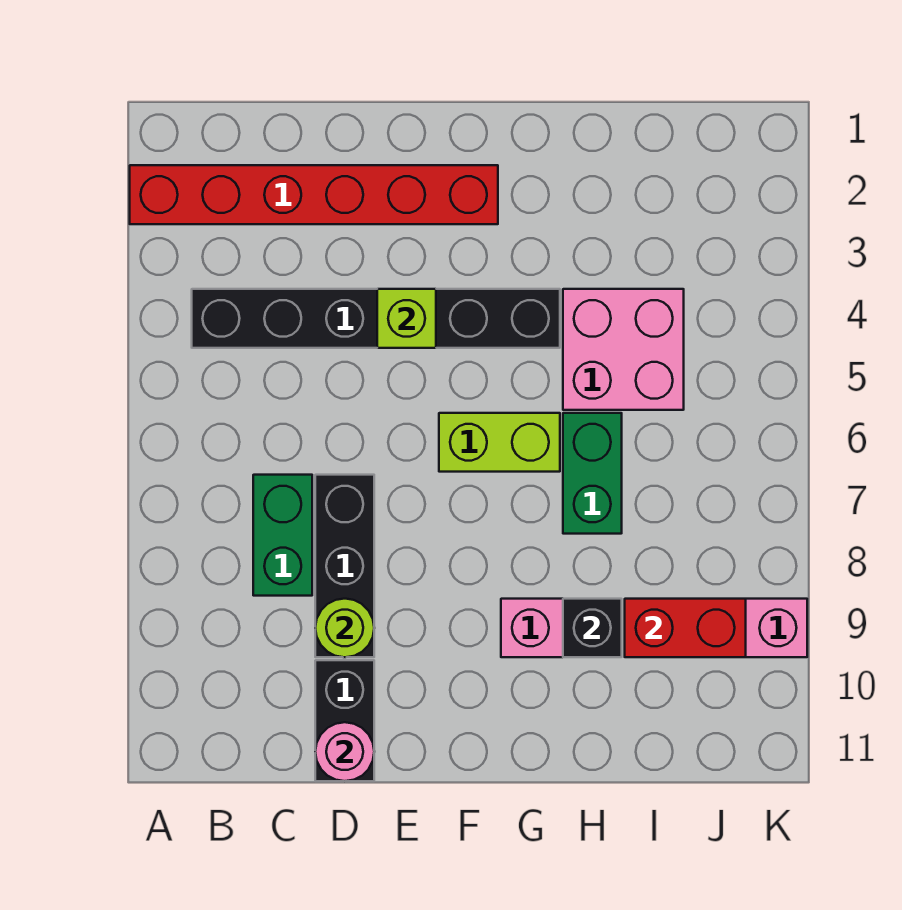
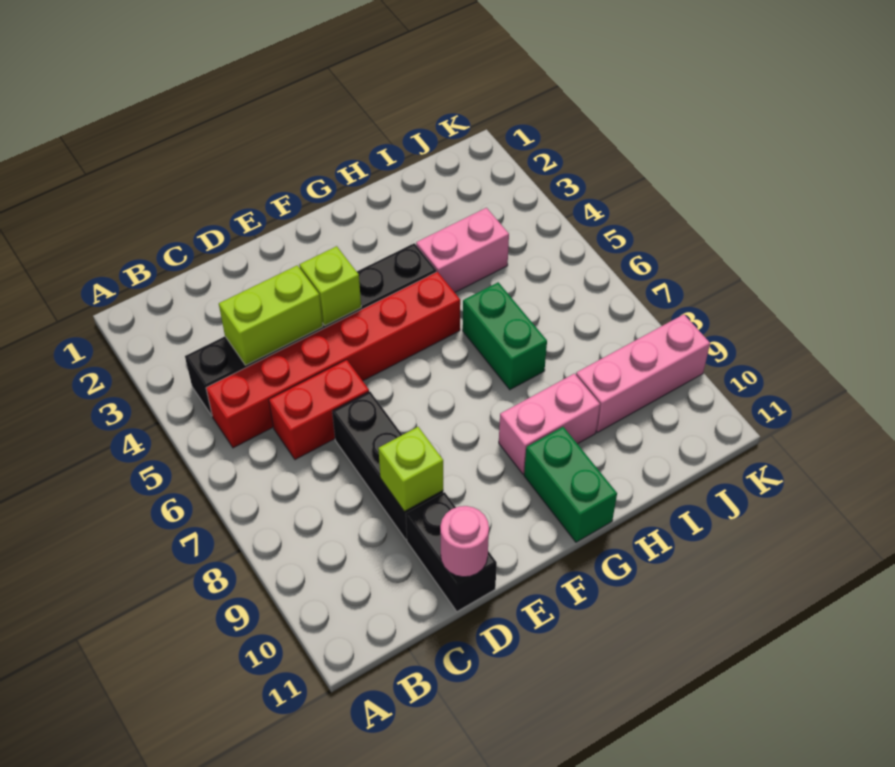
red 1x6 brick [130,165,498,224] -> red 1x6 brick moved to [206,272,460,448]
green 1x2 brick [253,475,312,596] -> green 1x2 brick moved to [524,427,617,542]
lime 1x1 round brick [315,599,374,657] -> lime 1x1 brick [378,427,443,512]
lime 1x2 brick [439,413,560,472] -> lime 1x2 brick moved to [219,265,323,365]
pink 2x2 brick [563,289,684,410] -> pink 1x2 brick [416,208,509,292]
black 1x1 brick [563,599,622,657] -> none
red 1x2 brick [625,599,746,657] -> red 1x2 brick moved to [269,360,369,460]

